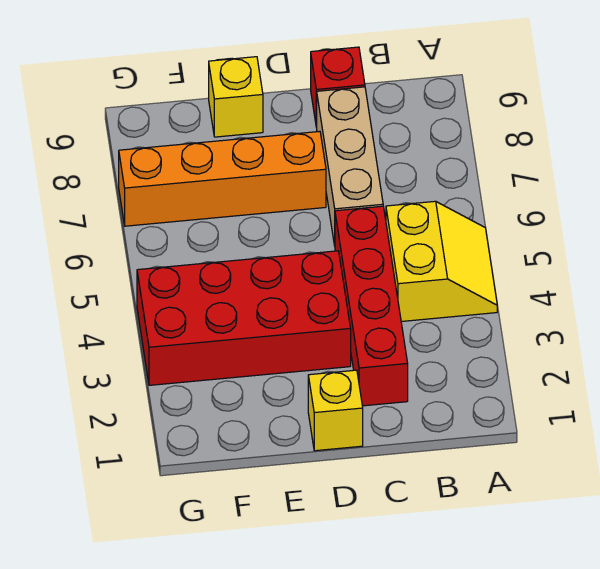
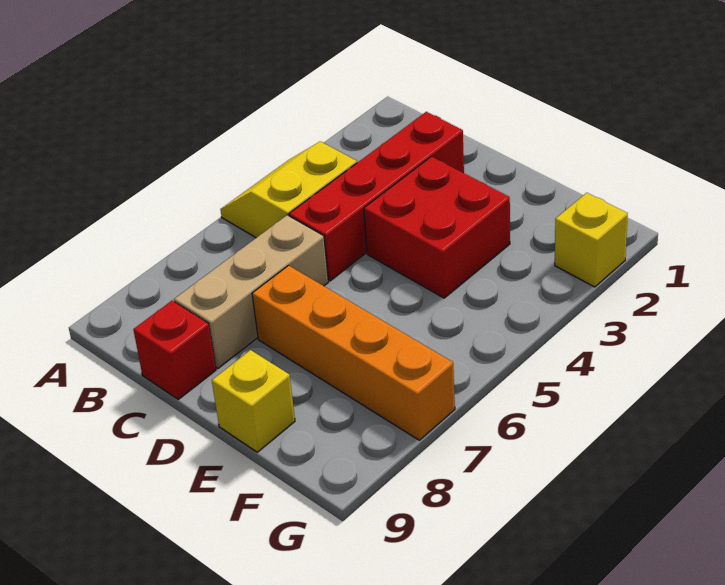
yellow 1x1 brick [308,370,363,451] -> yellow 1x1 brick moved to [555,193,628,287]
red 2x4 brick [137,251,351,385] -> red 2x2 brick [364,157,510,298]

